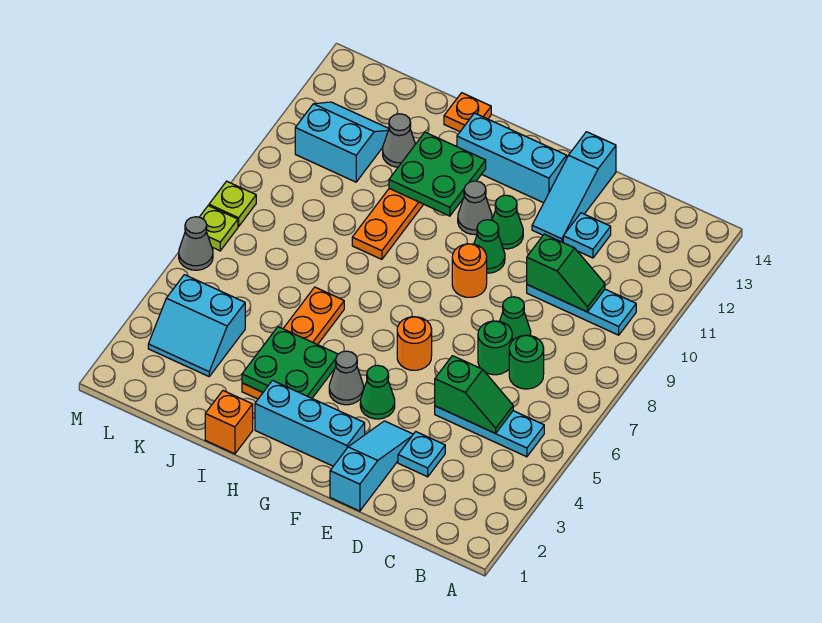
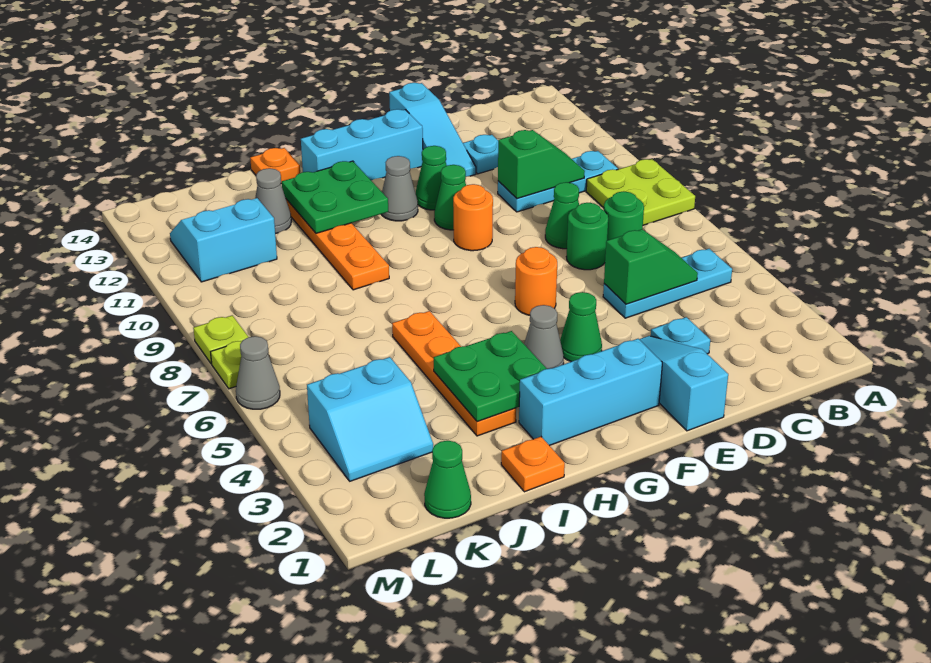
none -> lime 2x2 plate [586,159,695,225]
orange 1x1 brick [205,391,253,454] -> orange 1x1 plate [501,437,565,492]
none -> green 1x1 cone [424,441,471,518]

